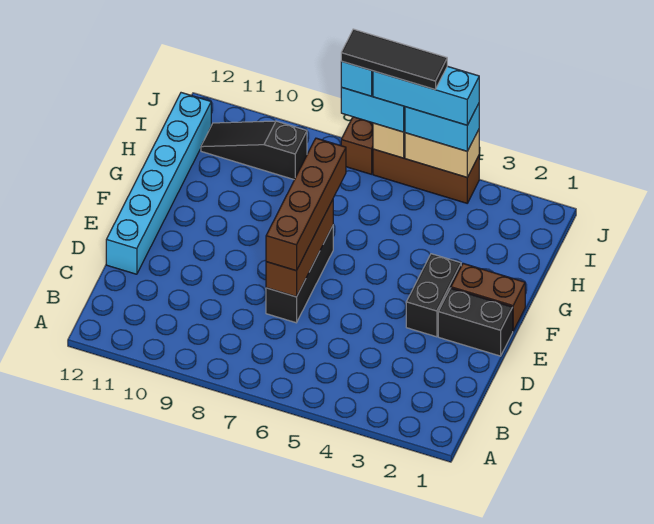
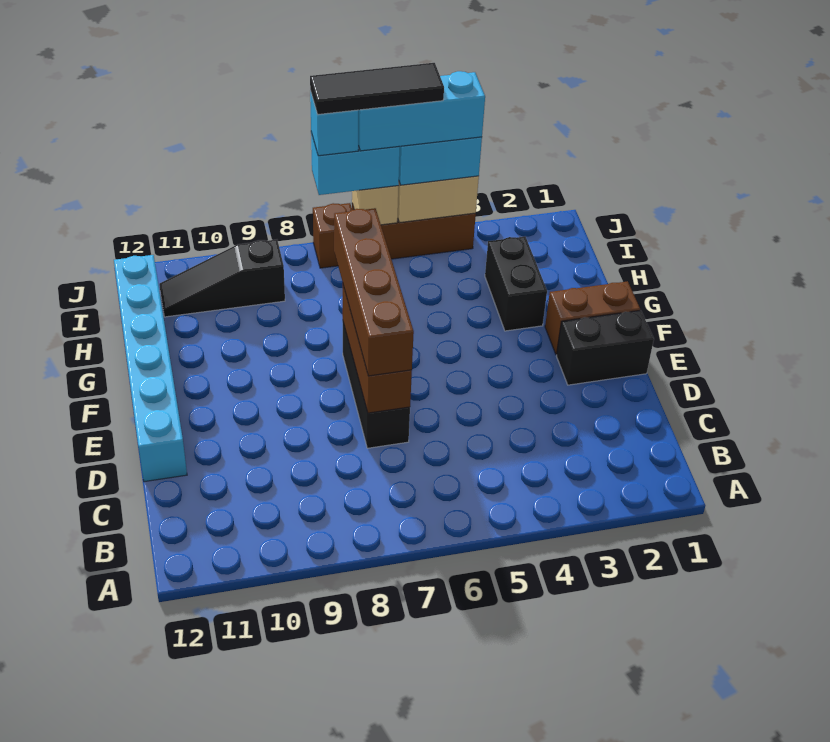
black 1x2 brick [406,254,461,337] -> black 1x2 brick moved to [485,236,547,331]

